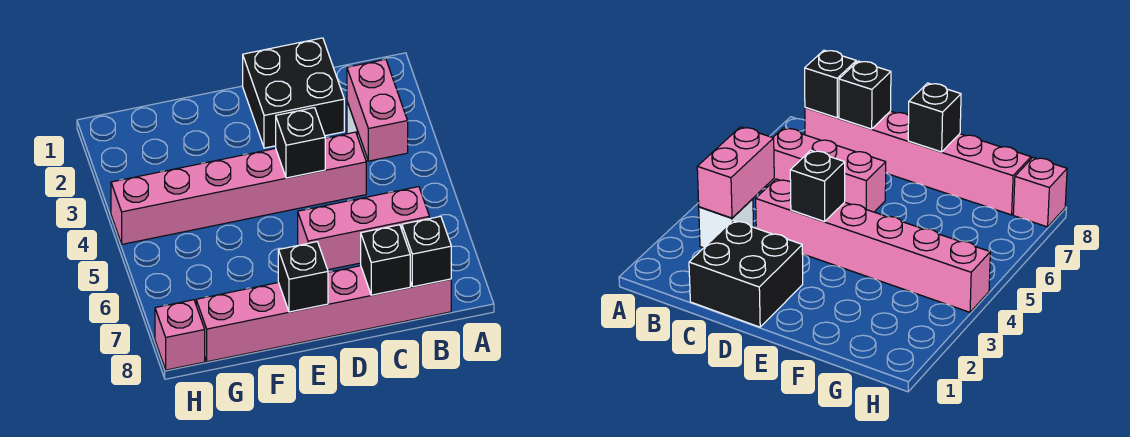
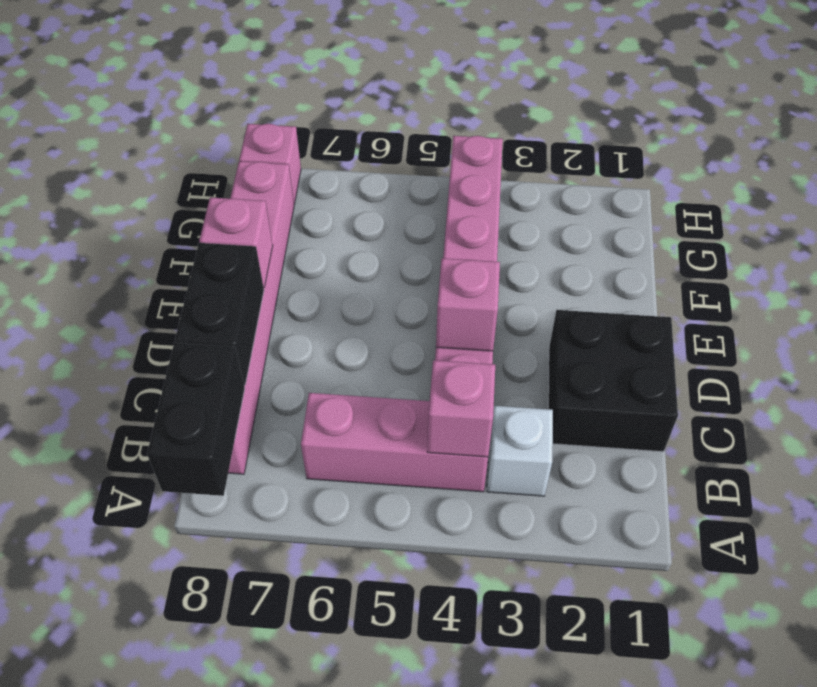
pink 1x2 brick [347,59,408,161] -> pink 1x1 brick [427,360,495,457]
pink 1x3 brick [298,187,429,270] -> pink 1x3 brick turned to [301,393,488,492]
black 1x1 brick [402,216,451,287] -> black 1x2 brick [147,343,245,496]
black 1x1 brick [361,225,410,295] -> black 1x2 brick [175,243,264,385]
black 1x1 brick [276,108,325,178] -> pink 1x1 brick [436,258,500,351]
black 1x1 brick [278,242,328,312] -> pink 1x1 brick [199,197,273,288]

